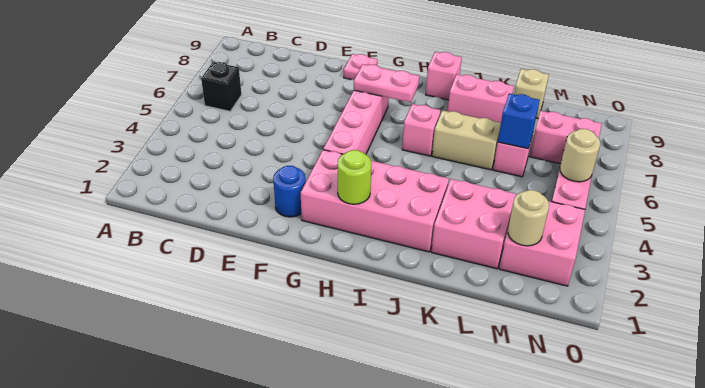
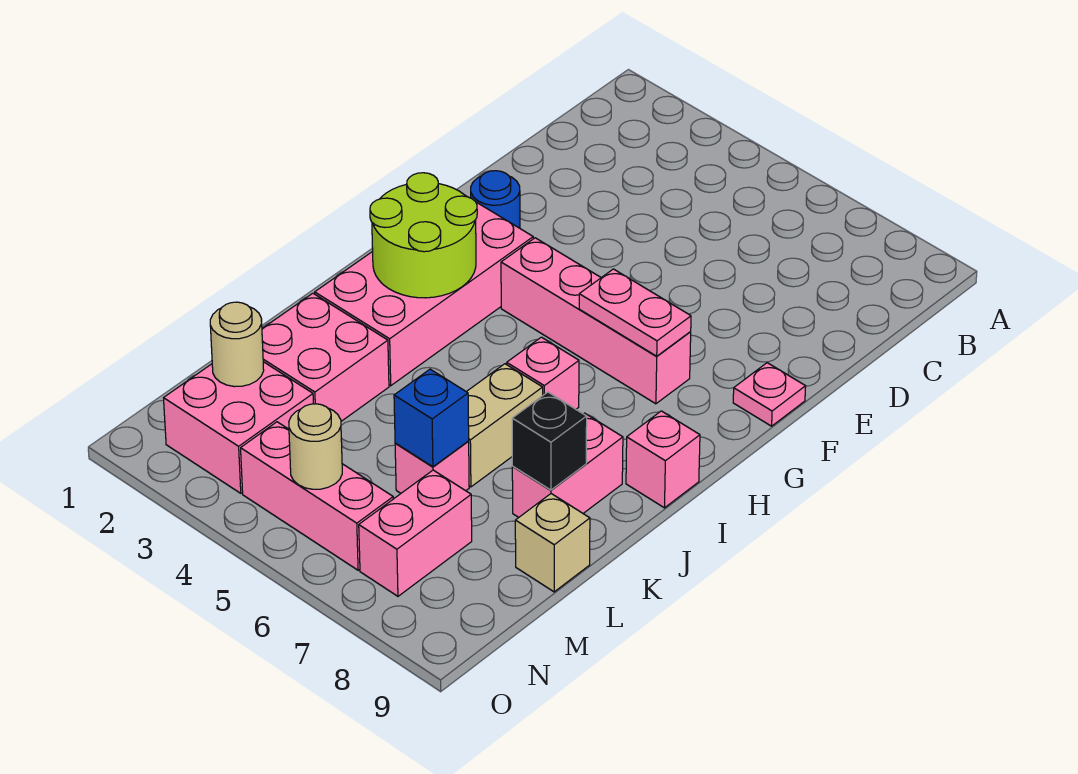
black 1x1 brick [201,62,242,111] -> black 1x1 brick moved to [512,392,587,490]
pink 1x2 plate [354,64,419,102] -> pink 1x2 plate turned to [579,269,691,356]
lime 1x1 round brick [338,150,371,204] -> lime 2x2 round brick [370,173,477,298]

